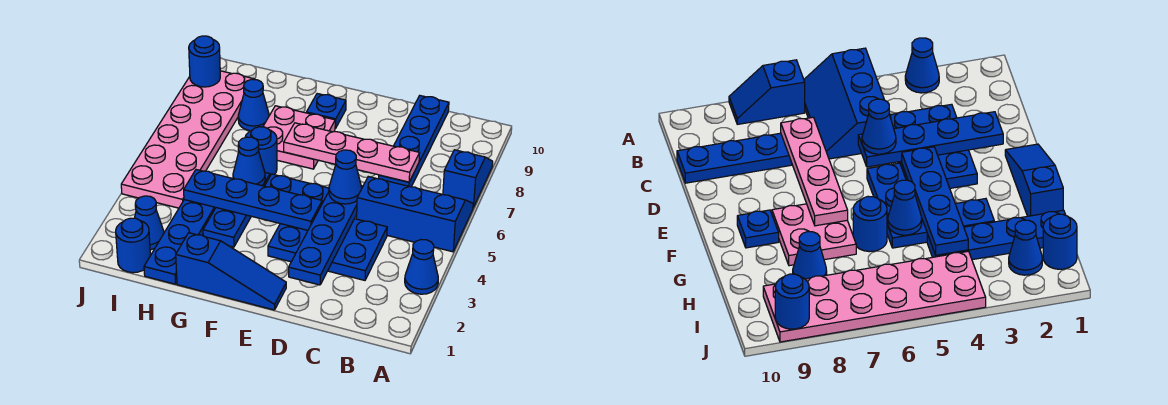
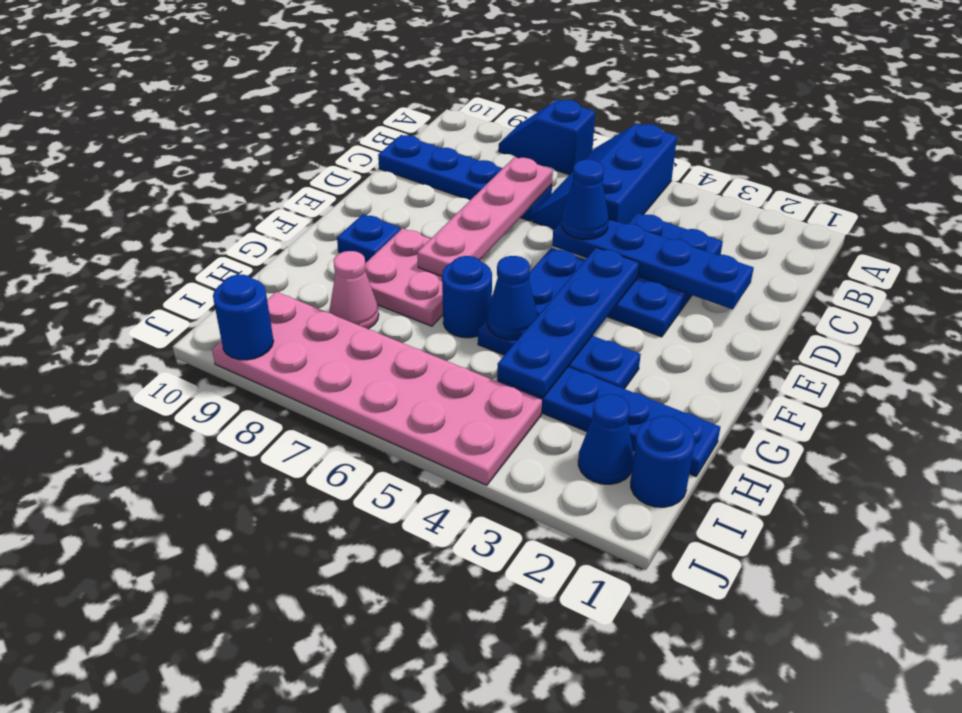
blue 1x1 cone [405,240,438,294] -> none
blue 1x3 slope [176,233,286,310] -> none
blue 1x1 cone [238,79,269,131] -> pink 1x1 cone [329,251,379,329]

